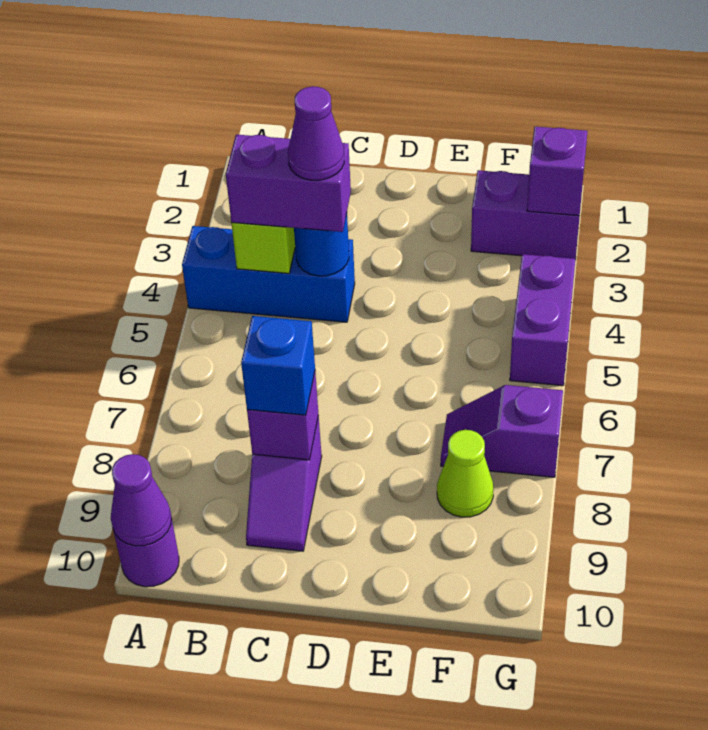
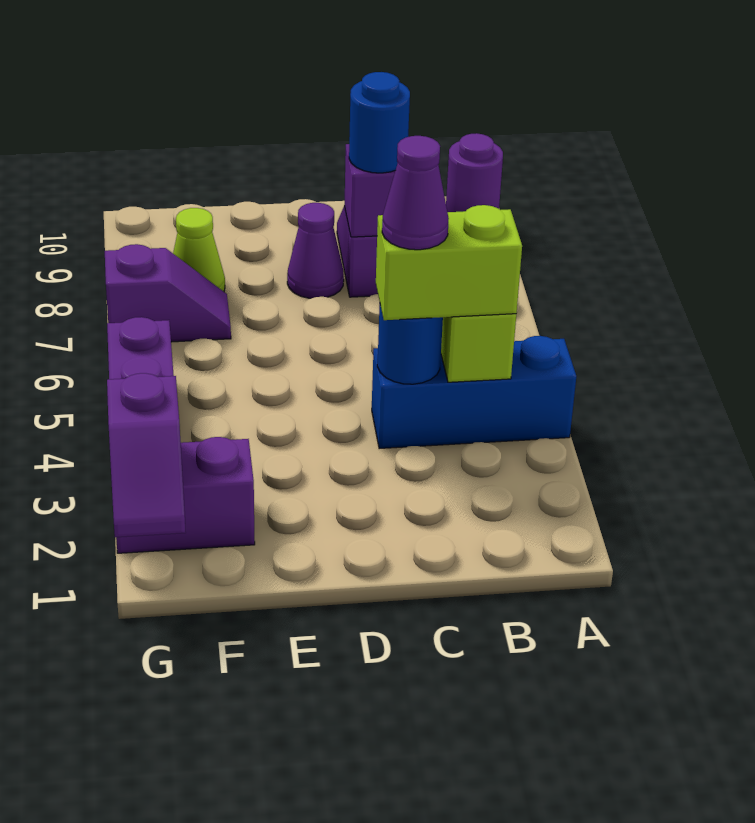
purple 1x1 cone [111,454,171,546] -> purple 1x1 cone moved to [287,203,344,298]
purple 1x2 brick [226,135,351,232] -> lime 1x2 brick [376,205,522,320]
blue 1x1 brick [241,316,315,415] -> blue 1x1 round brick [349,72,410,173]

